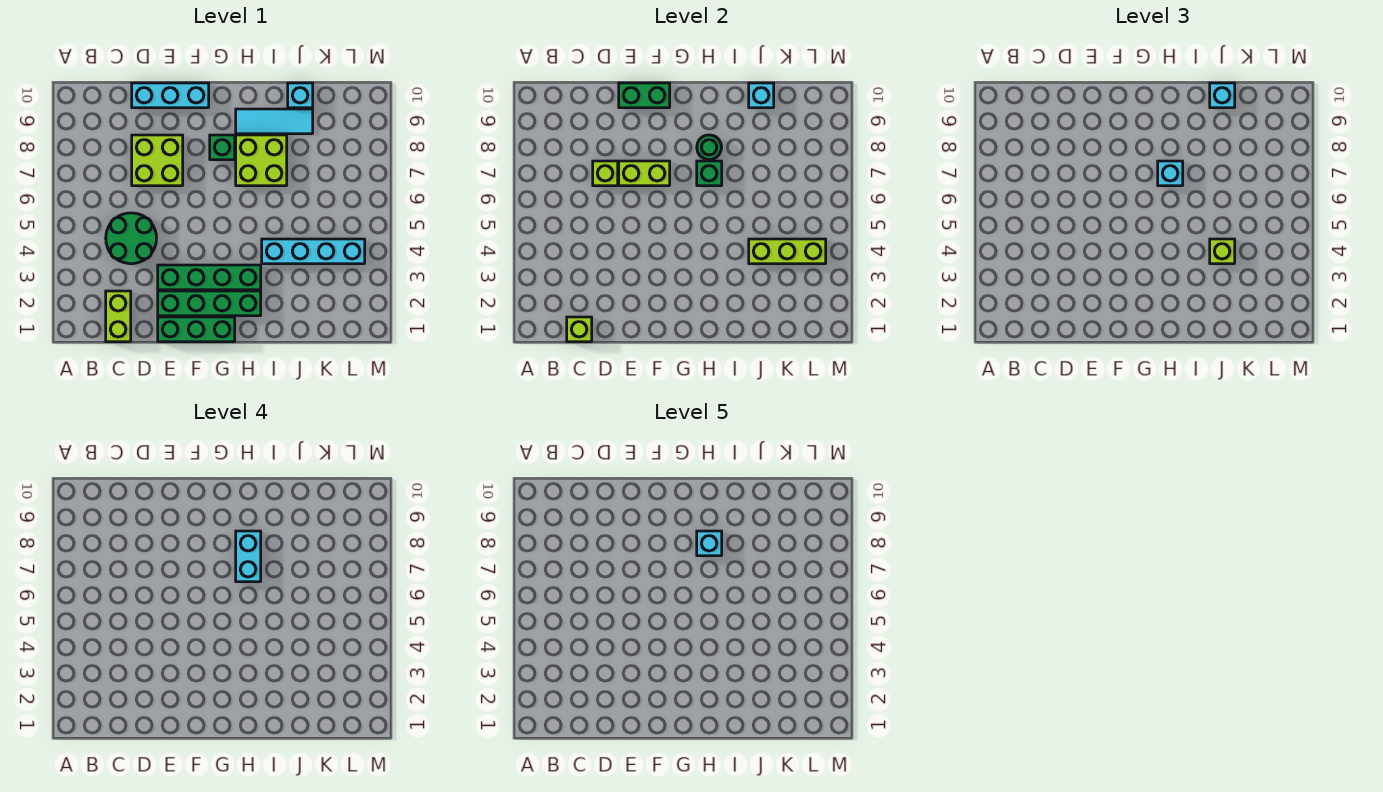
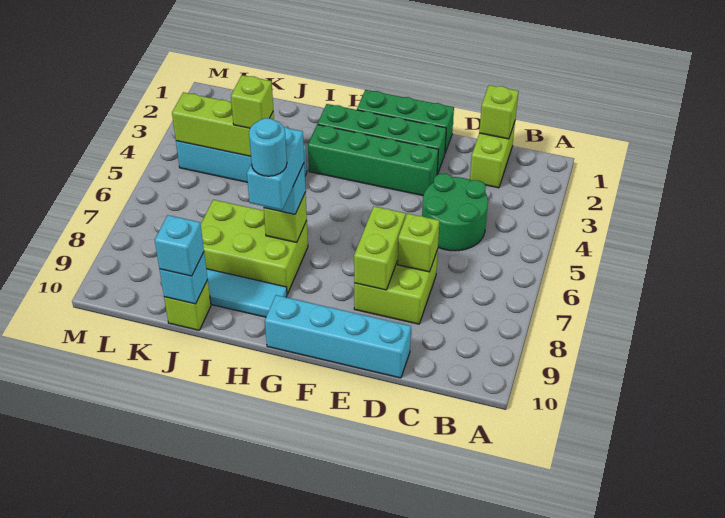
cyan 1x3 brick [132,83,209,108] -> cyan 1x4 brick [265,295,411,378]
lime 1x2 brick [619,161,670,186] -> lime 1x2 brick turned to [354,206,406,290]
green 1x2 brick [619,83,670,108] -> none
green 1x1 brick [210,135,235,160] -> none
lime 2x2 brick [236,135,287,186] -> lime 2x3 brick [201,200,308,294]
green 1x1 brick [697,161,722,186] -> lime 1x1 brick [264,192,307,242]
green 1x1 round brick [697,135,722,160] -> none
cyan 1x1 brick [697,531,722,556] -> cyan 1x1 round brick [249,118,287,176]
cyan 1x1 brick [288,83,313,108] -> lime 1x1 brick [164,280,211,330]

